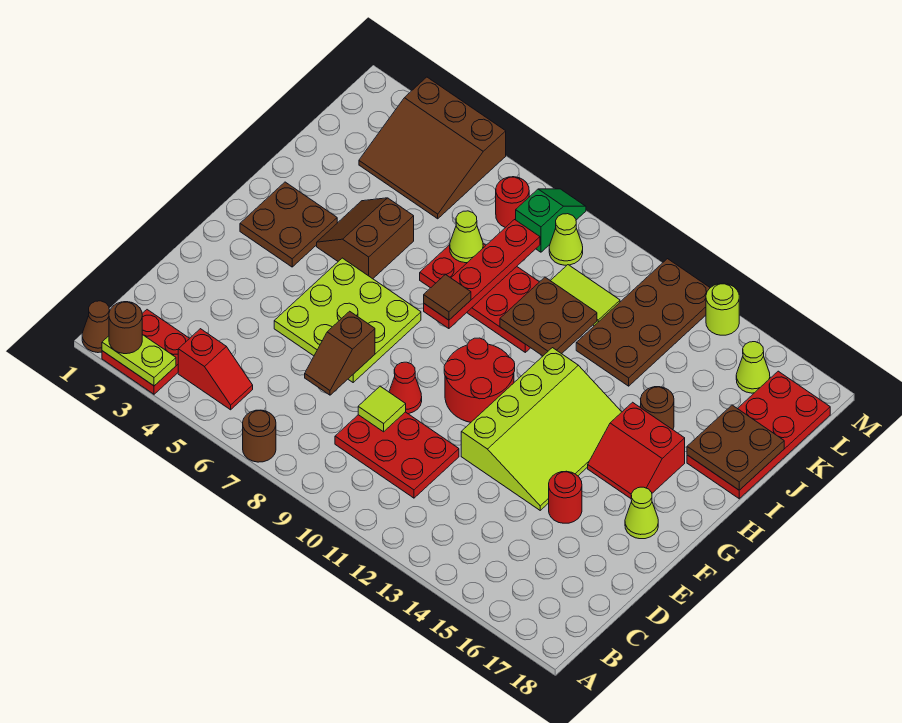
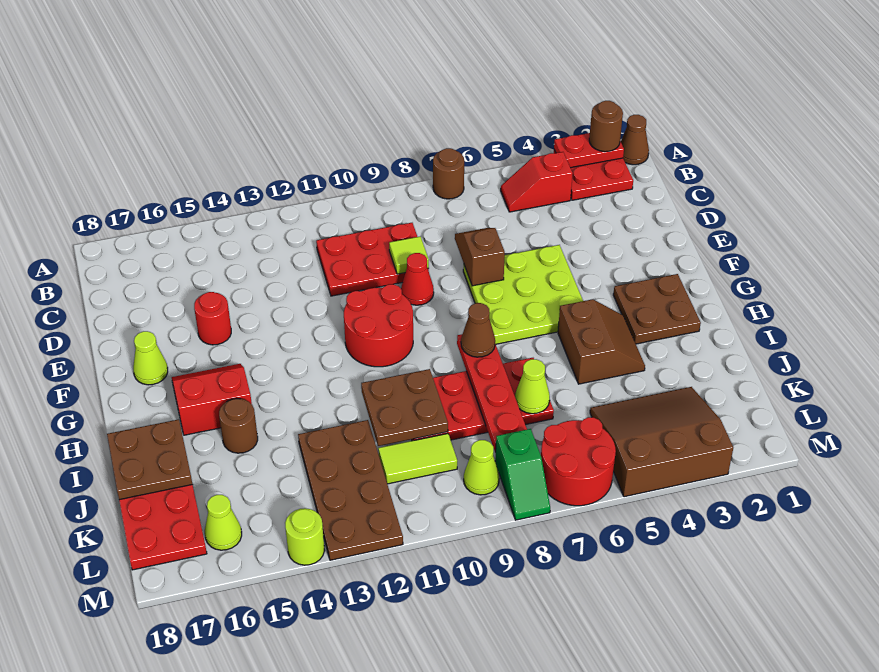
lime 1x2 plate [102,335,176,386] -> red 1x2 plate [554,133,624,168]
lime 3x4 slope [461,348,621,510] -> none
brown 1x1 tile [424,274,471,320] -> brown 1x1 cone [461,303,495,357]
red 1x1 round brick [496,177,529,228] -> red 2x2 round brick [541,417,616,506]

